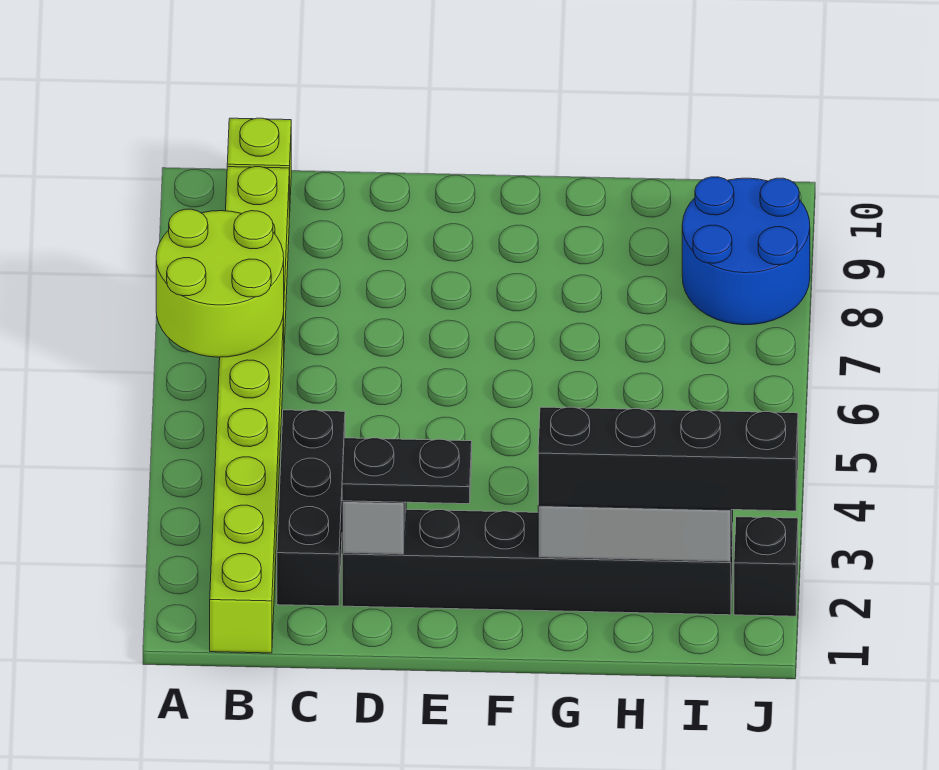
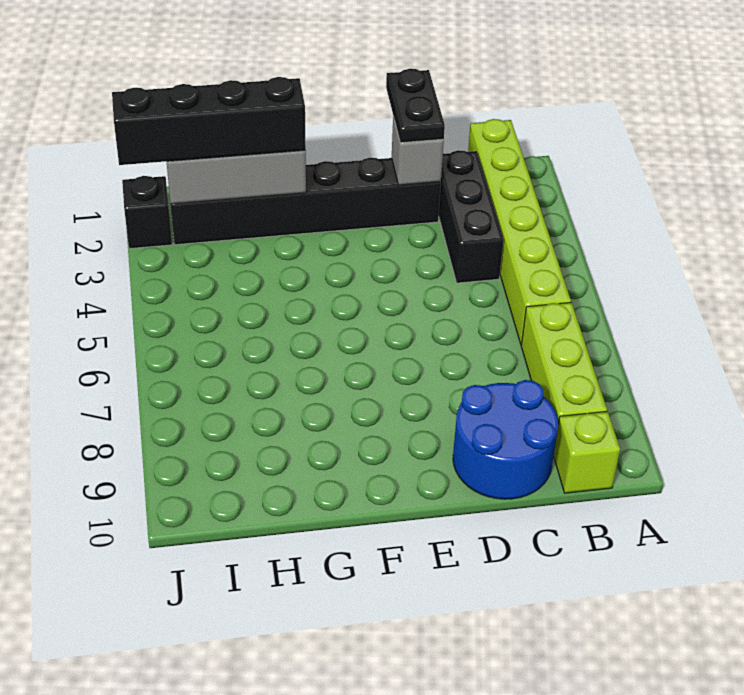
lime 2x2 round brick [156,209,284,357] -> none
black 1x2 plate [342,438,472,504] -> black 1x2 plate turned to [386,69,445,143]
blue 2x2 round brick [682,177,810,325] -> blue 2x2 round brick moved to [453,380,558,499]

